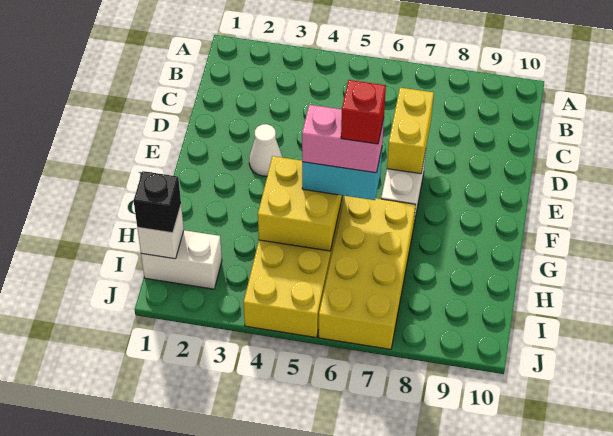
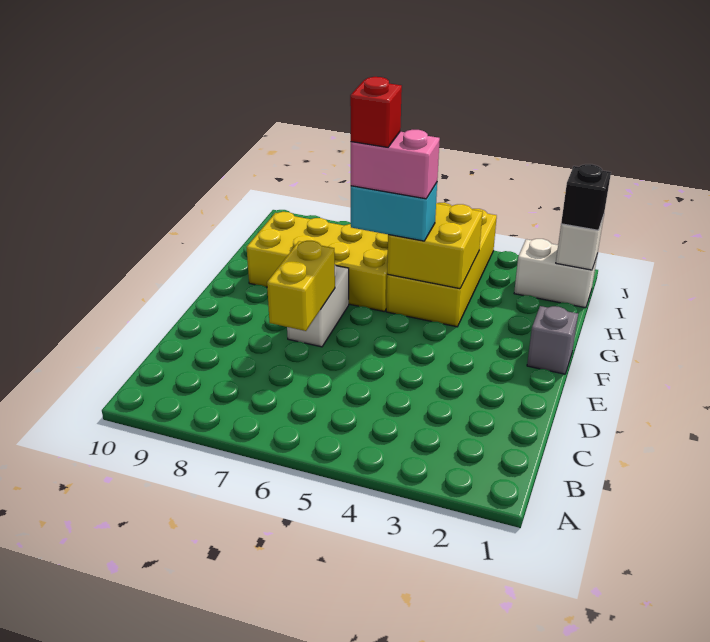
white 1x1 cone [249,124,283,176] -> none
none -> grey 1x1 brick [527,306,578,374]
yellow 2x4 brick [319,196,416,349] -> yellow 2x4 brick turned to [246,212,388,312]

